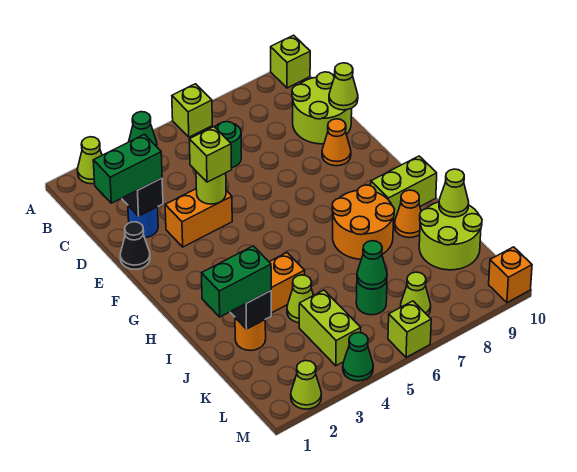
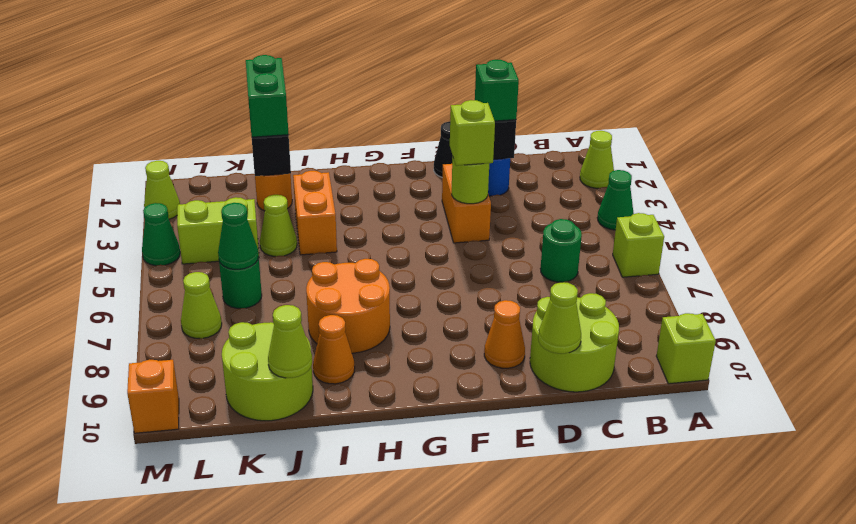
green 1x2 brick [93,134,162,203] -> green 1x1 brick [475,60,519,121]
lime 1x2 brick [371,156,437,221] -> none
lime 1x1 brick [388,301,431,357] -> none

